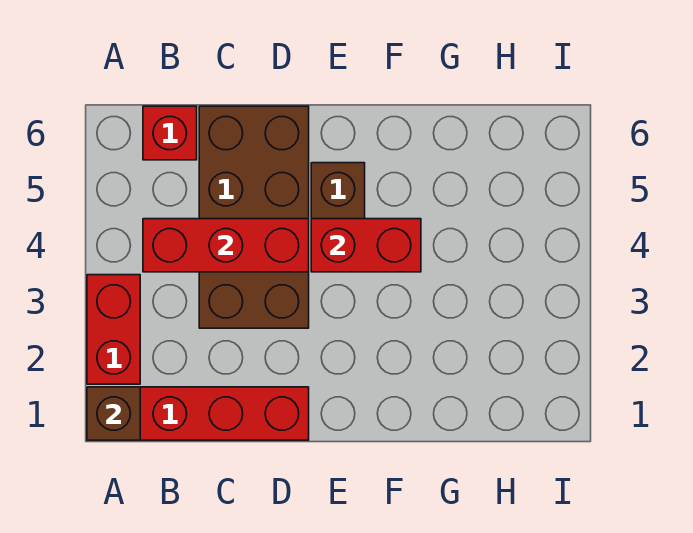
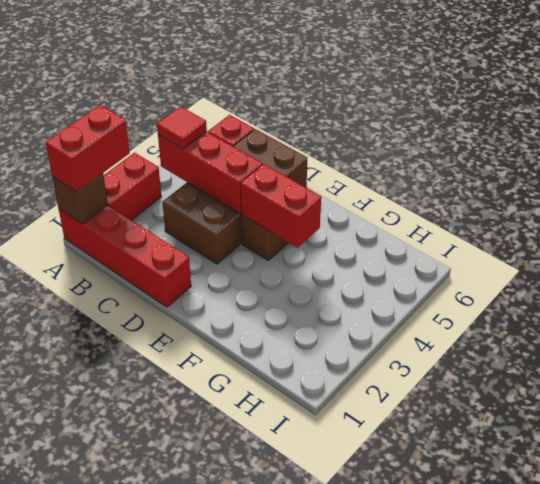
none -> red 1x2 brick [46,105,130,192]
none -> red 1x1 tile [157,106,207,149]

